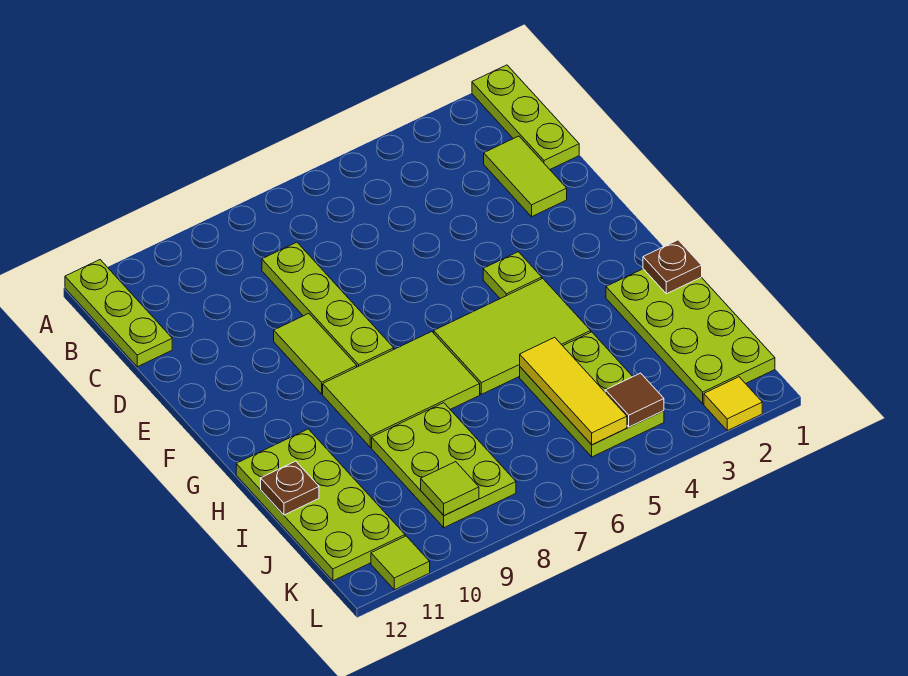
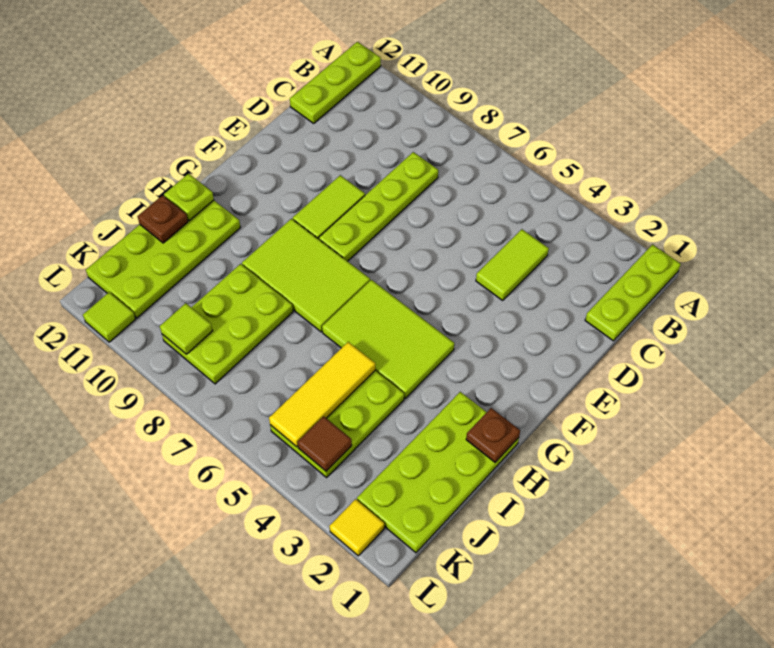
lime 1x2 tile [484,136,567,217] -> lime 1x2 tile moved to [476,229,549,300]
lime 1x1 plate [483,252,542,299] -> lime 1x1 plate moved to [164,174,214,221]

